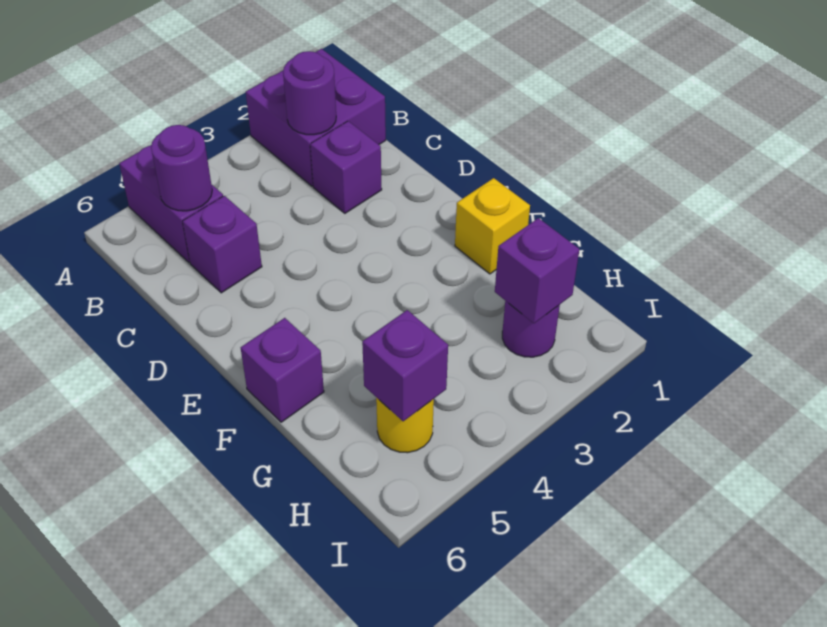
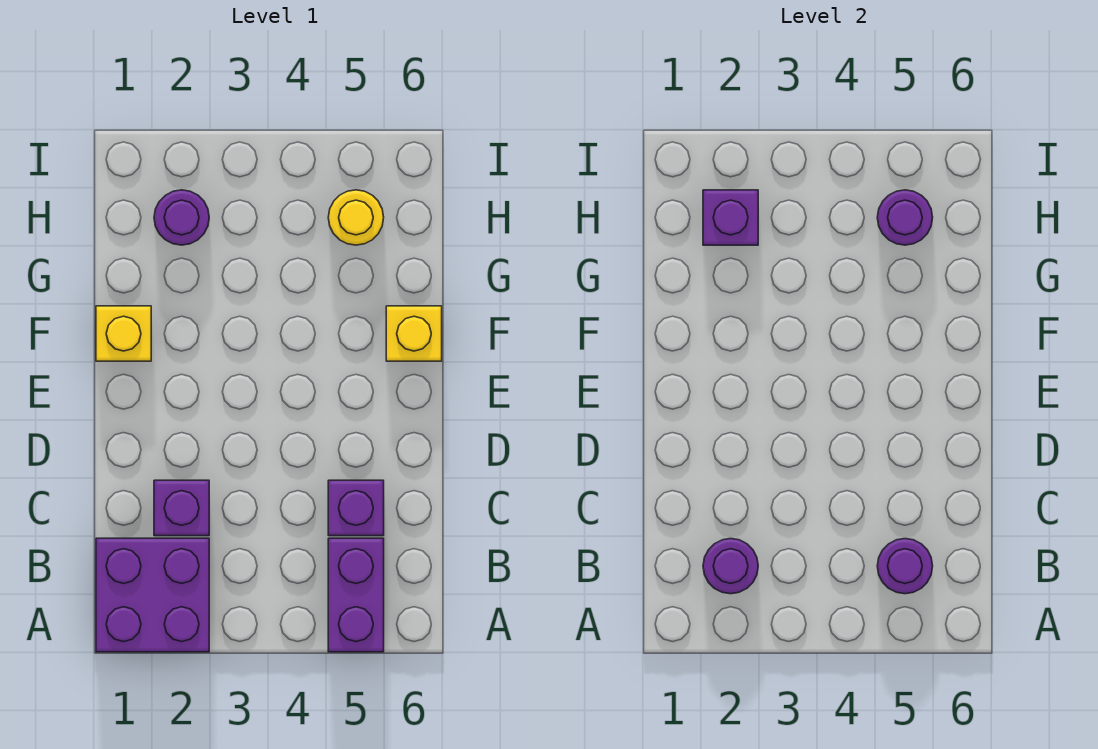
purple 1x1 brick [241,318,324,422] -> yellow 1x1 brick [386,306,442,361]
purple 1x1 brick [362,310,448,421] -> purple 1x1 round brick [877,190,933,245]

